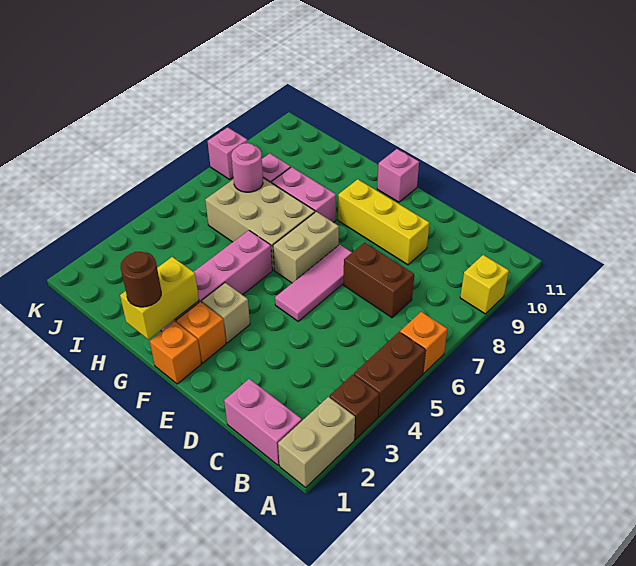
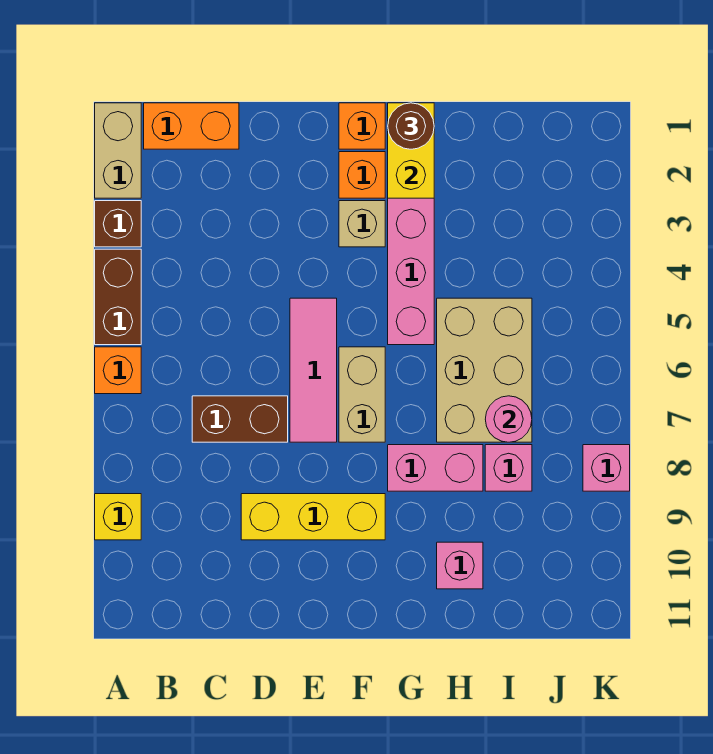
pink 1x2 brick [224,379,302,465] -> orange 1x2 brick [144,103,239,149]
pink 1x1 brick [377,149,419,202] -> pink 1x1 brick moved to [437,542,483,589]
tan 2x3 brick [205,178,315,270] -> tan 2x3 brick turned to [437,298,532,442]

